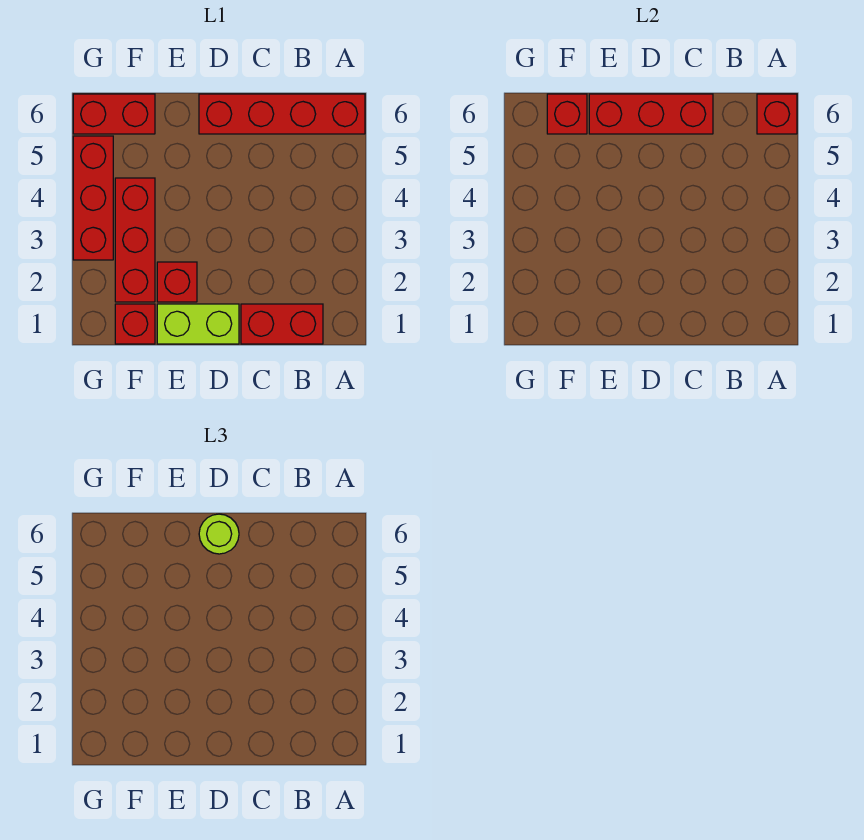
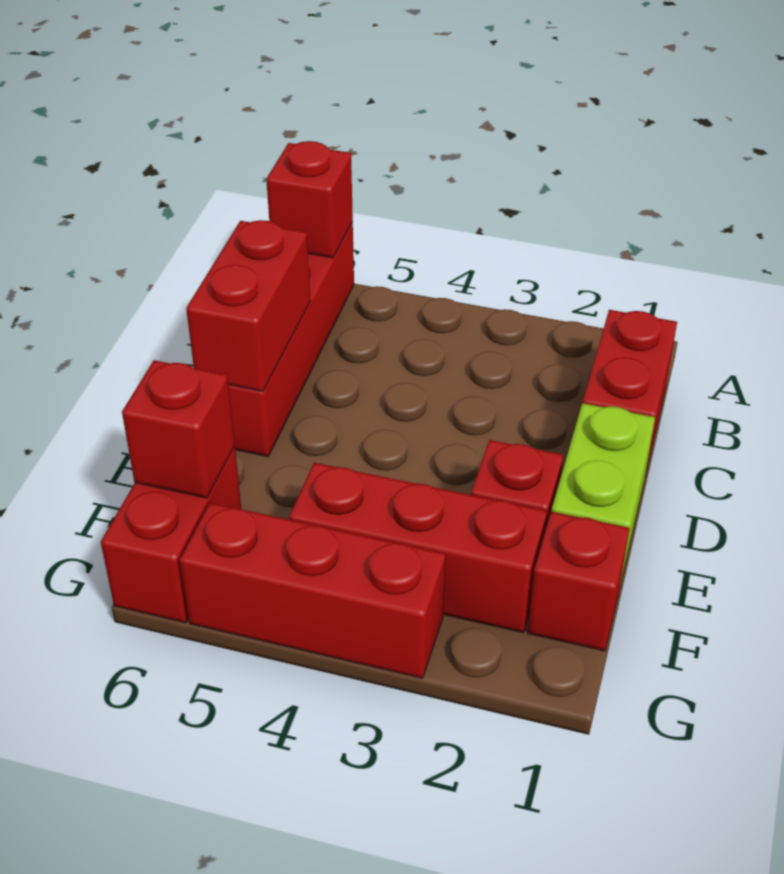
red 1x3 brick [589,94,713,134] -> red 1x2 brick [186,220,310,392]
lime 1x1 round brick [199,514,239,554] -> none

